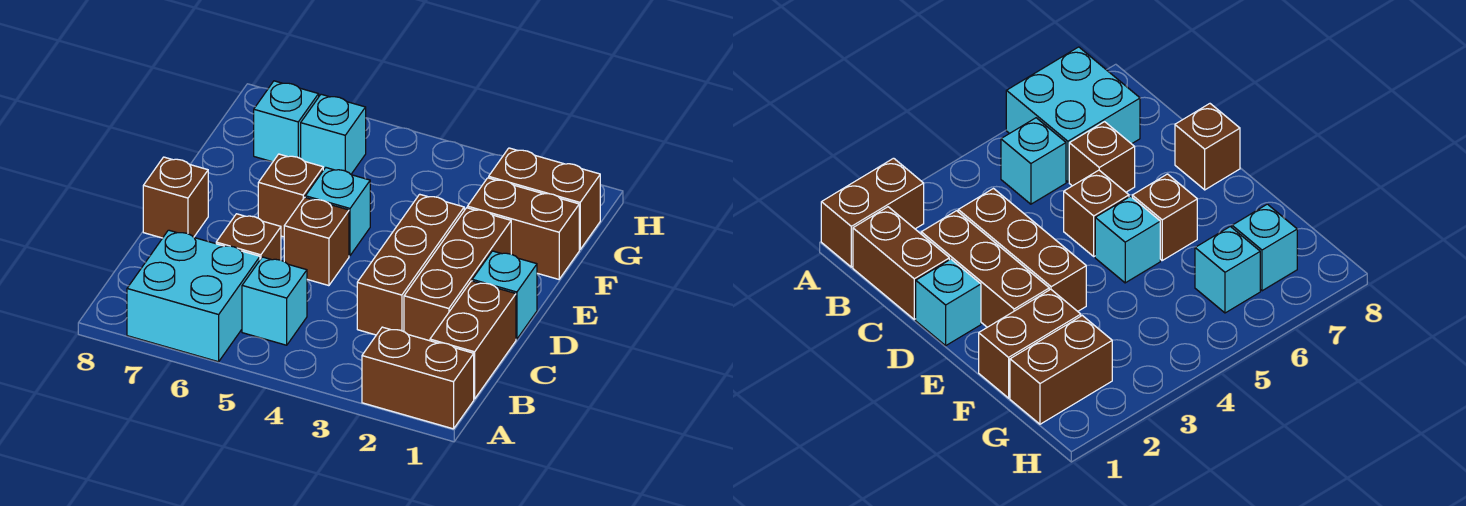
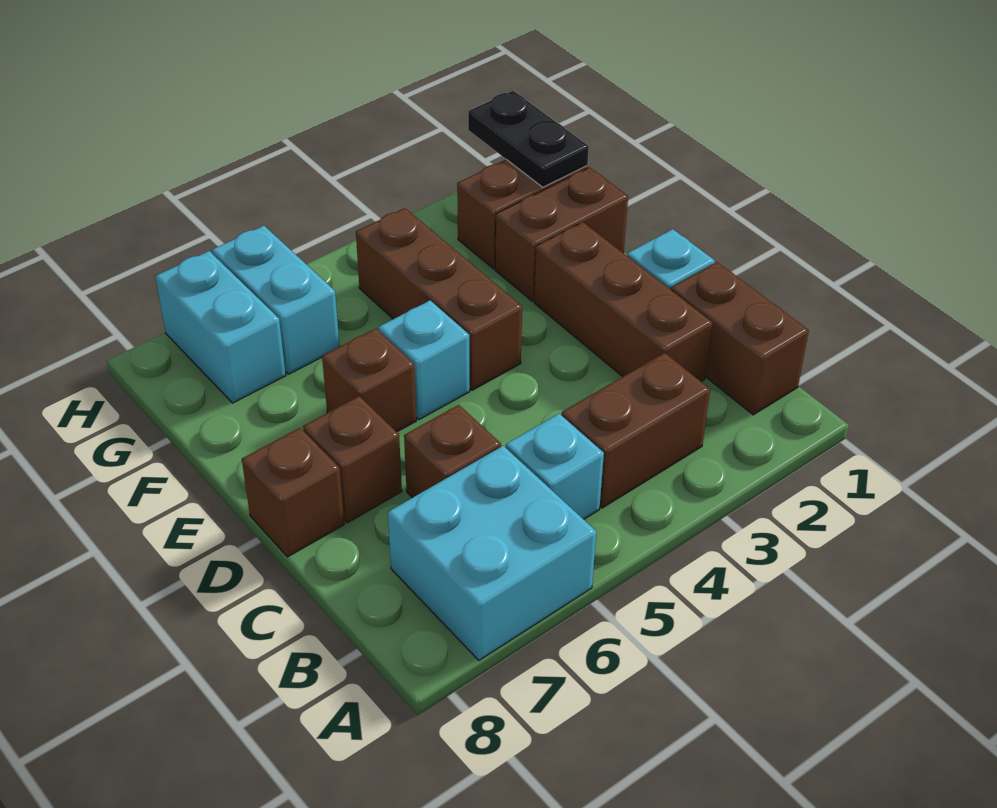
brown 1x2 brick [362,327,474,429] -> brown 1x2 brick moved to [562,353,710,508]
brown 1x3 brick [357,194,464,335] -> brown 1x3 brick moved to [356,208,522,390]
brown 1x1 brick [284,197,349,286] -> brown 1x1 brick moved to [303,396,402,523]
none -> black 1x2 plate [468,91,589,187]
cyan 1x1 brick [301,94,366,174] -> cyan 1x2 brick [212,226,340,374]
cyan 1x1 brick [254,81,319,162] -> cyan 1x2 brick [155,251,286,403]

